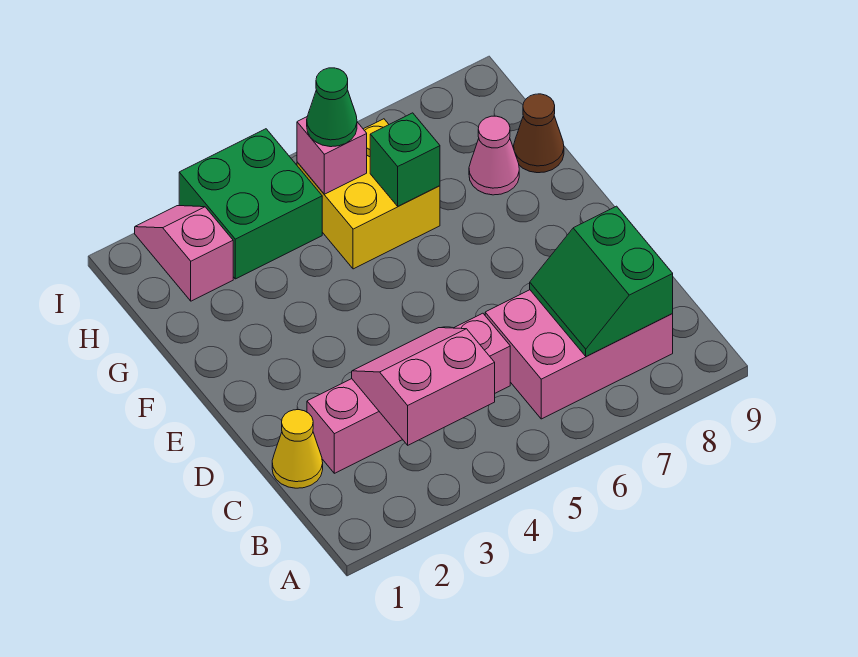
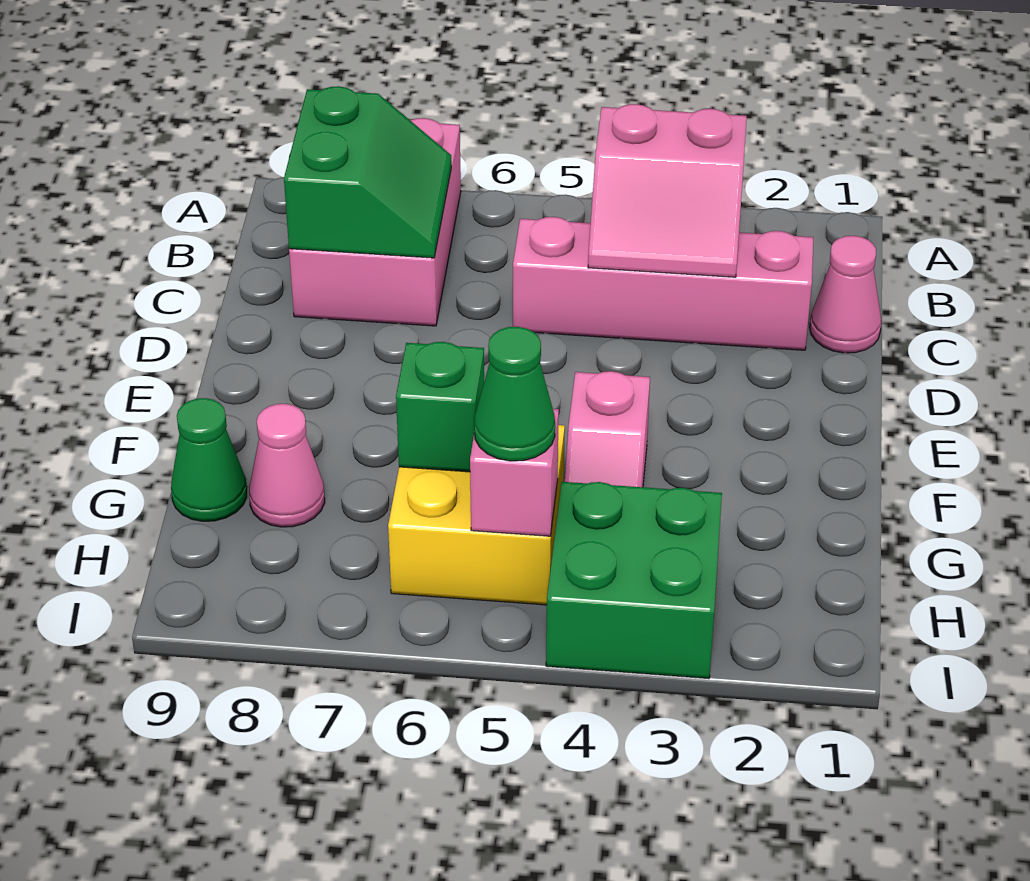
pink 2x3 brick [485,290,673,419] -> pink 2x3 brick turned to [289,118,461,326]
yellow 1x1 cone [272,410,323,488] -> pink 1x1 cone [810,236,881,353]
brown 1x1 cone [514,94,564,173] -> green 1x1 cone [171,398,247,521]
pink 1x2 slope [135,206,233,301] -> pink 1x2 slope moved to [565,371,650,487]

